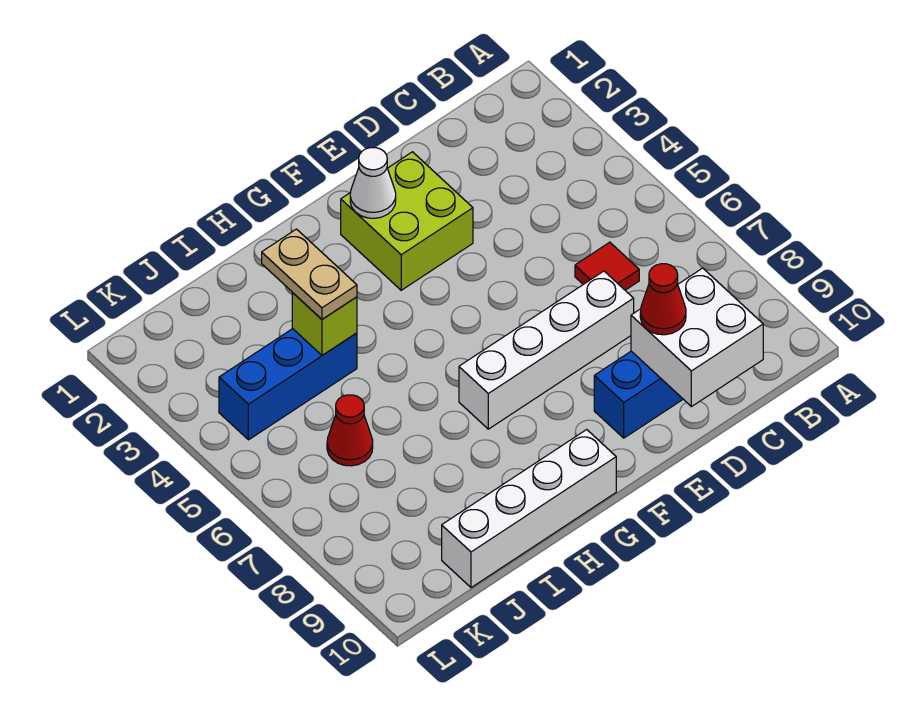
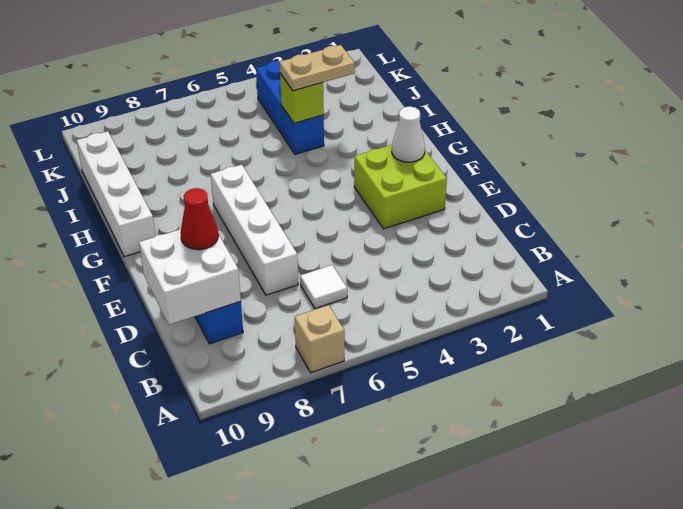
none -> tan 1x1 brick [295,305,344,373]
red 1x1 tile [575,242,639,290] -> white 1x1 tile [300,265,347,308]
red 1x1 cone [327,395,373,466] -> none

